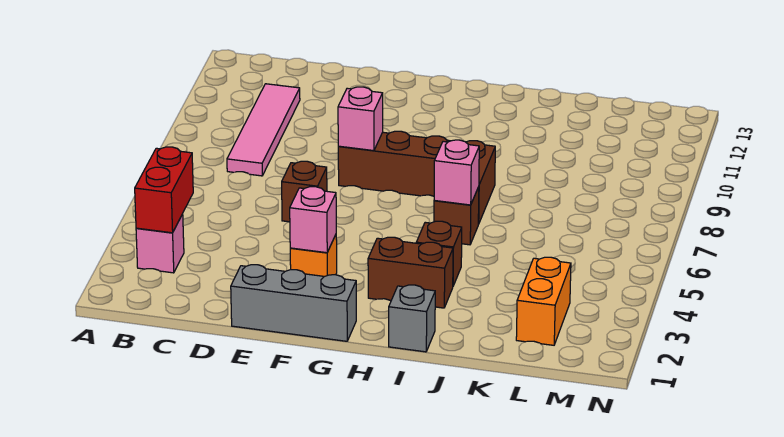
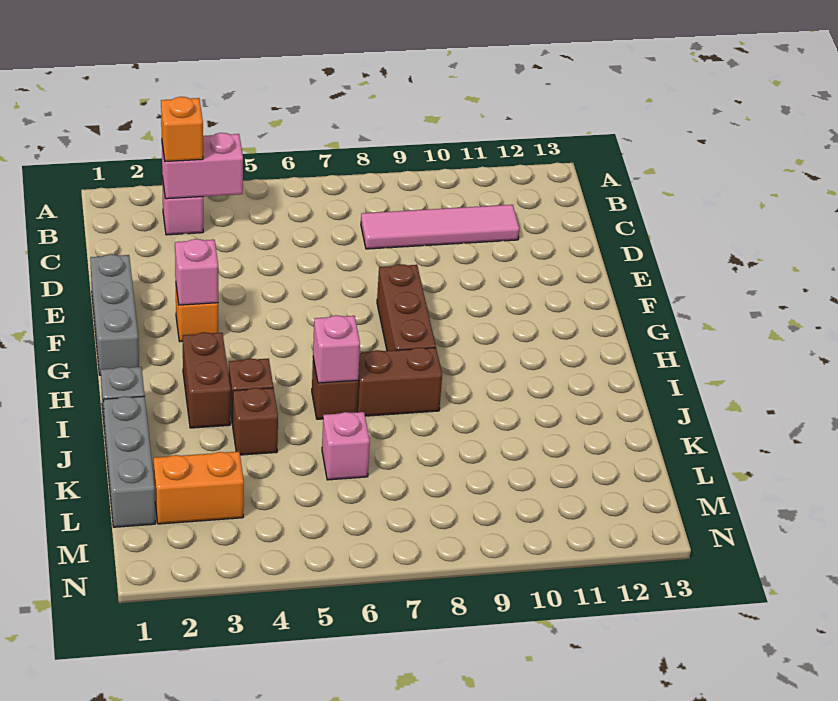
red 1x2 brick [135,147,193,233] -> pink 1x2 brick [162,133,243,199]
none -> orange 1x1 brick [161,97,203,161]
brown 1x1 brick [282,161,327,222] -> brown 1x1 brick moved to [233,388,278,455]
pink 1x1 brick [338,87,383,151] -> pink 1x1 brick moved to [322,412,370,480]
none -> grey 1x3 brick [103,396,155,527]

